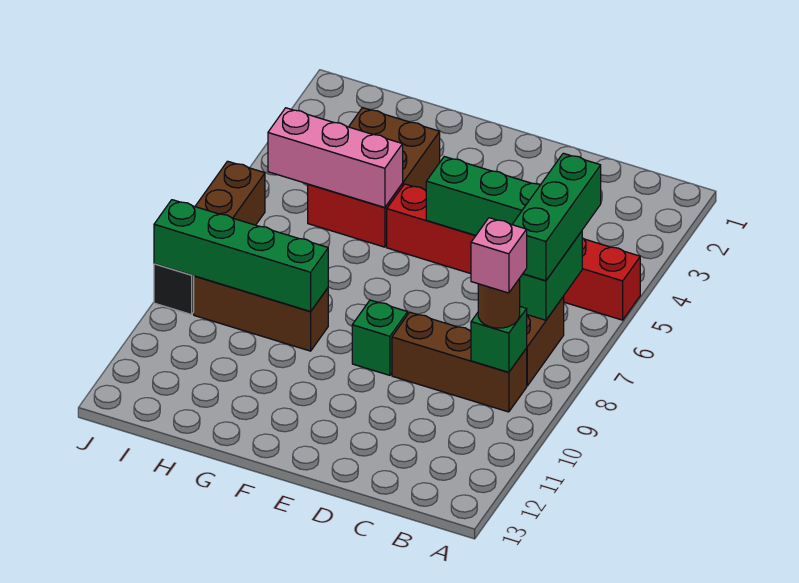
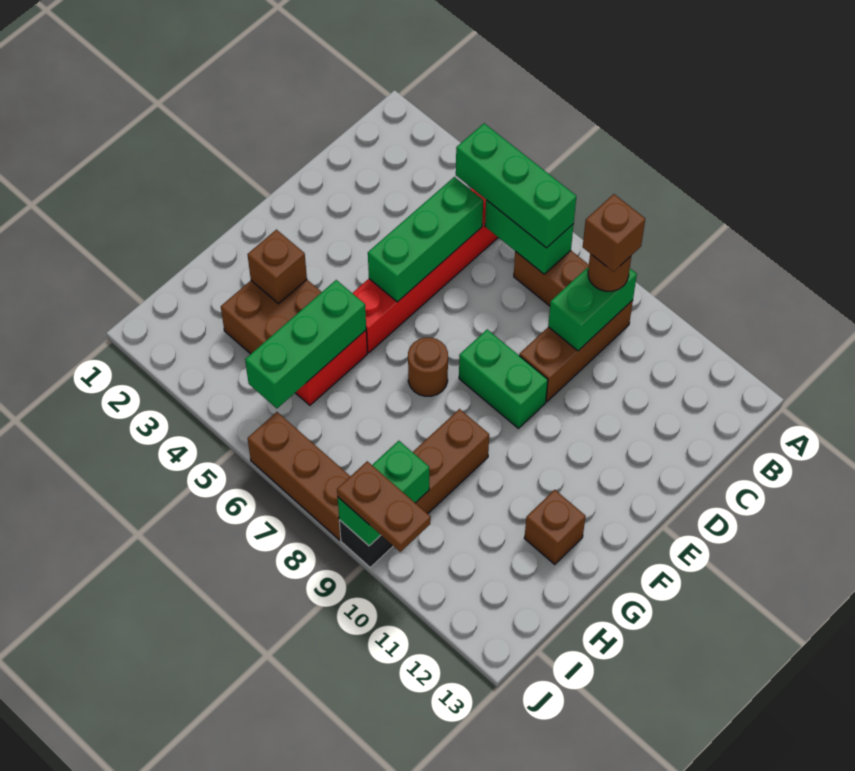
green 1x1 brick [471,307,527,372] -> green 1x2 brick [548,266,637,351]
pink 1x1 brick [471,218,527,293] -> brown 1x1 brick [583,194,645,272]
green 1x1 brick [352,300,408,375] -> green 1x2 brick [459,329,548,428]
none -> brown 1x1 round brick [408,338,448,396]
none -> brown 1x1 brick [247,230,307,304]
pink 1x3 brick [268,108,403,208] -> green 1x3 brick [245,280,366,408]
green 1x4 brick [154,200,328,311] -> green 1x2 brick [338,441,429,546]
none -> brown 1x1 brick [524,490,586,565]
none -> brown 1x2 plate [337,461,431,552]

